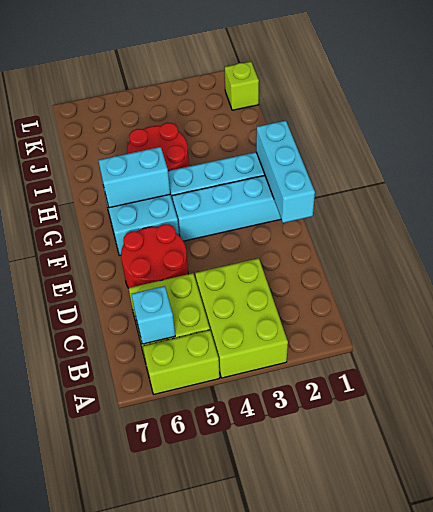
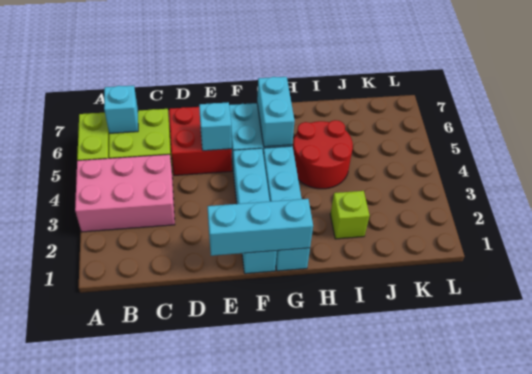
lime 2x3 brick [195,258,288,378] -> pink 2x3 brick [75,154,175,232]
red 2x2 round brick [121,224,188,288] -> red 2x2 brick [169,107,232,175]
none -> cyan 1x1 brick [199,102,232,151]
lime 1x1 brick [225,62,259,110] -> lime 1x1 brick moved to [330,191,369,239]

